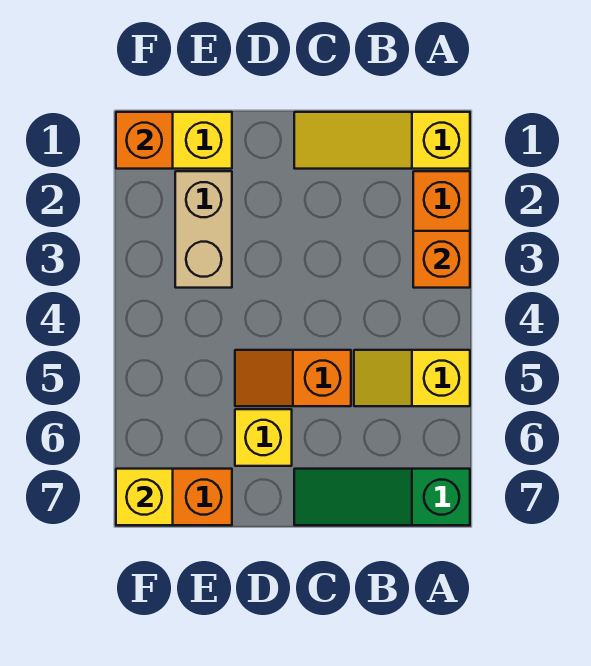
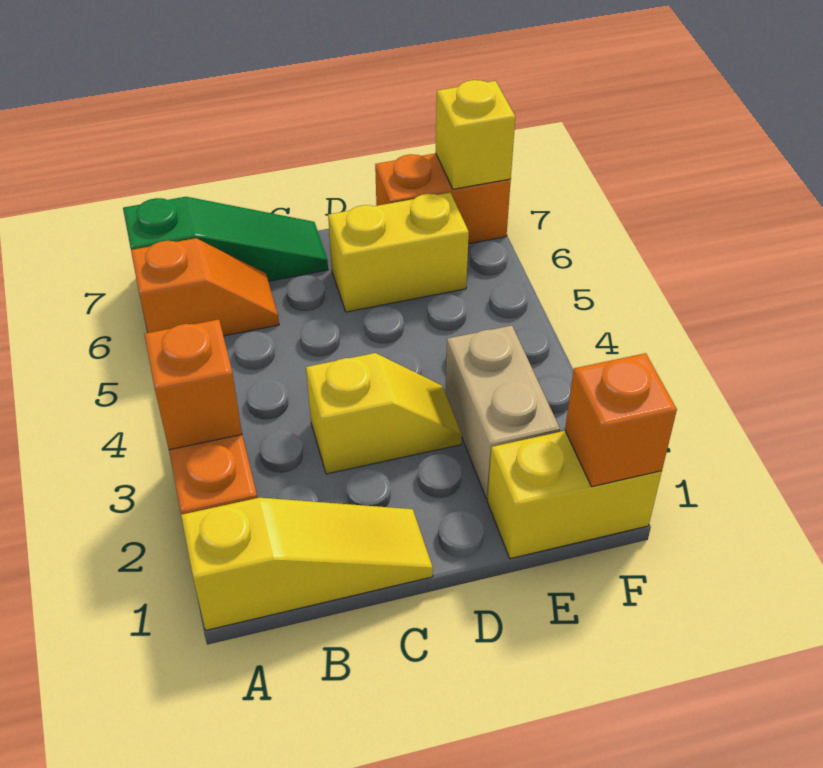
yellow 1x2 slope [354,350,470,406] -> yellow 1x2 slope moved to [306,353,462,474]
orange 1x2 slope [235,350,351,406] -> orange 1x2 slope moved to [131,238,279,336]
yellow 1x1 brick [235,409,292,466] -> yellow 1x2 brick [328,193,469,312]

